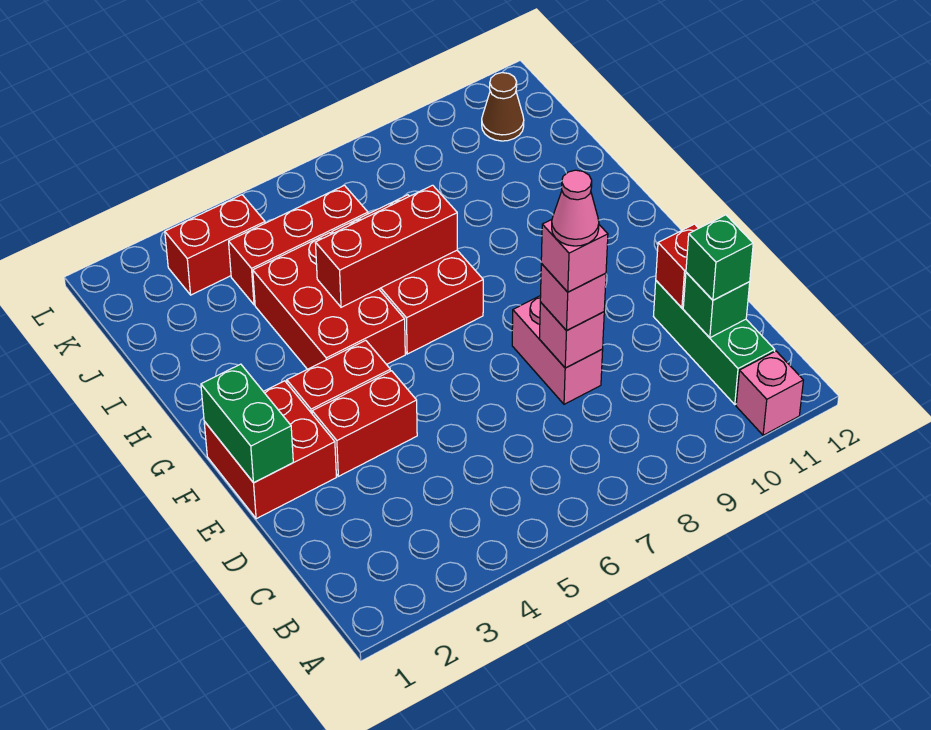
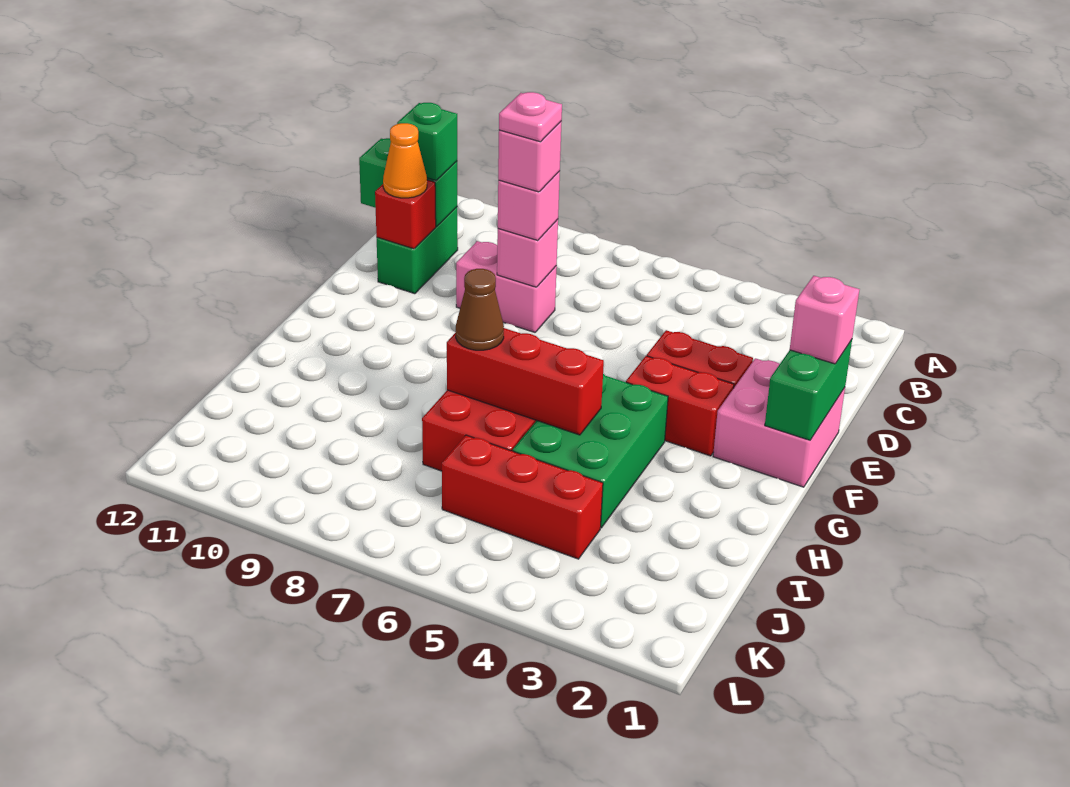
pink 1x1 brick [736,351,803,435] -> pink 1x1 brick moved to [790,276,860,364]
green 1x3 brick [653,281,775,404] -> green 1x2 brick [377,207,458,294]
green 1x1 brick [683,272,750,338] -> green 1x2 brick [359,138,457,227]
pink 1x2 brick [512,296,603,404] -> pink 1x2 brick turned to [456,241,557,332]
pink 1x1 cone [552,170,599,246] -> pink 1x1 plate [499,92,562,142]
none -> orange 1x1 cone [383,123,427,198]
red 2x2 brick [204,381,336,519] -> pink 2x2 brick [713,358,845,487]
red 2x3 brick [253,233,405,369] -> green 2x3 brick [513,374,668,528]
red 1x2 brick [165,195,265,295] -> none
brown 1x1 cone [482,73,524,141] -> brown 1x1 cone moved to [456,269,504,350]

